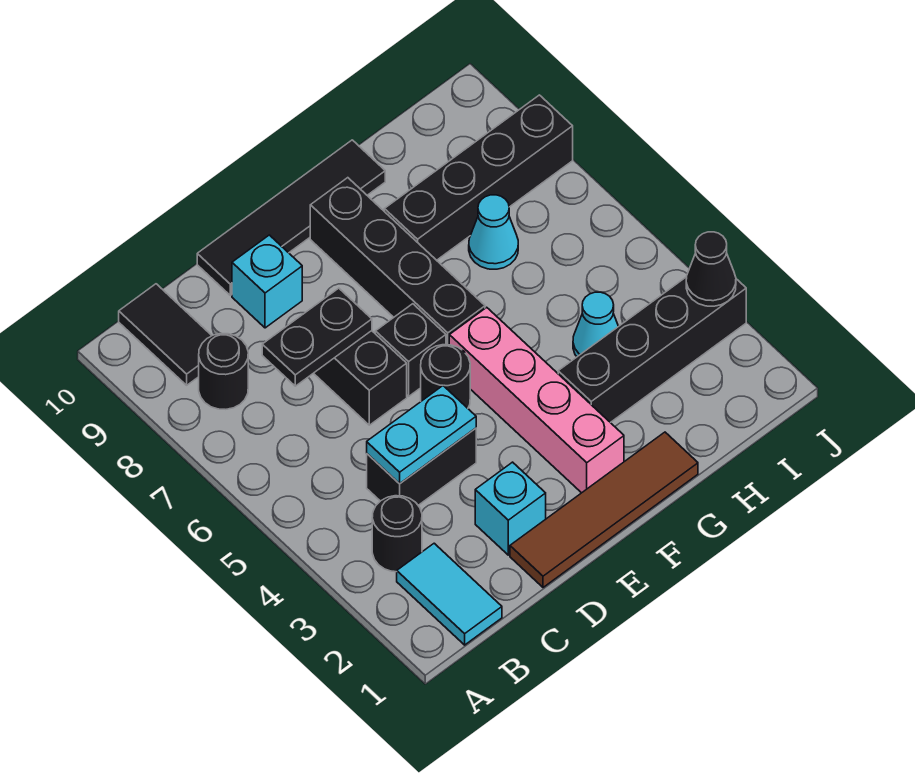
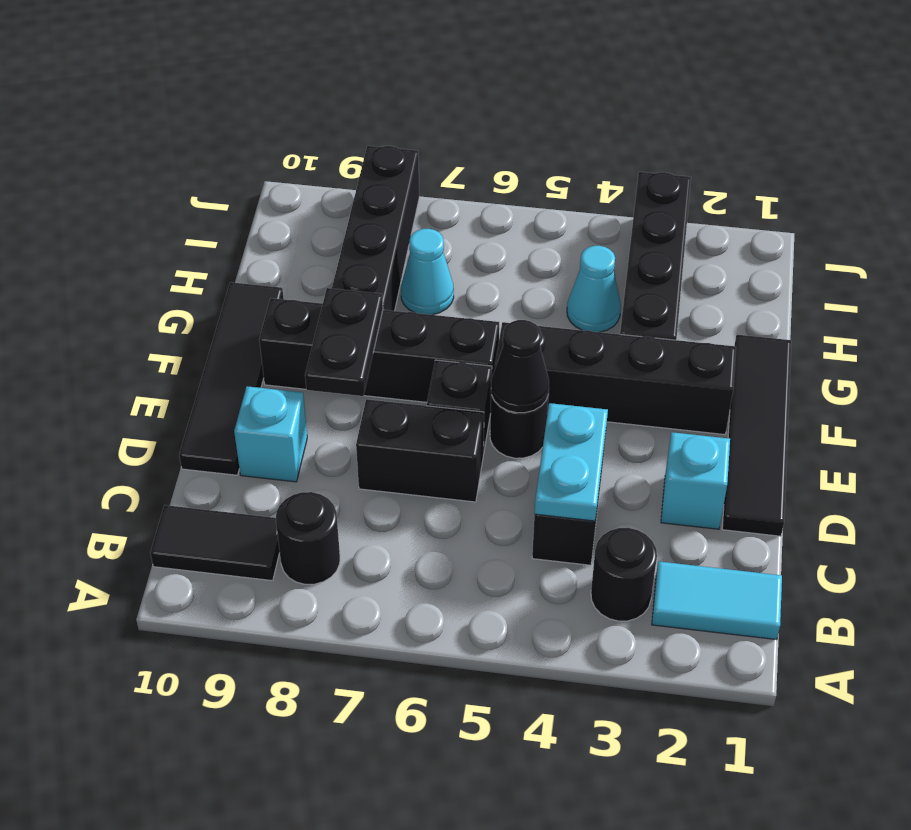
black 1x2 plate [262,288,372,386] -> black 1x2 plate moved to [305,288,383,396]
brown 1x4 tile [510,432,698,587] -> black 1x4 tile [722,335,791,536]
pink 1x4 brick [449,307,624,493] -> black 1x4 brick [495,322,736,435]
black 1x1 cone [686,232,736,306] -> black 1x1 cone moved to [491,320,549,413]

